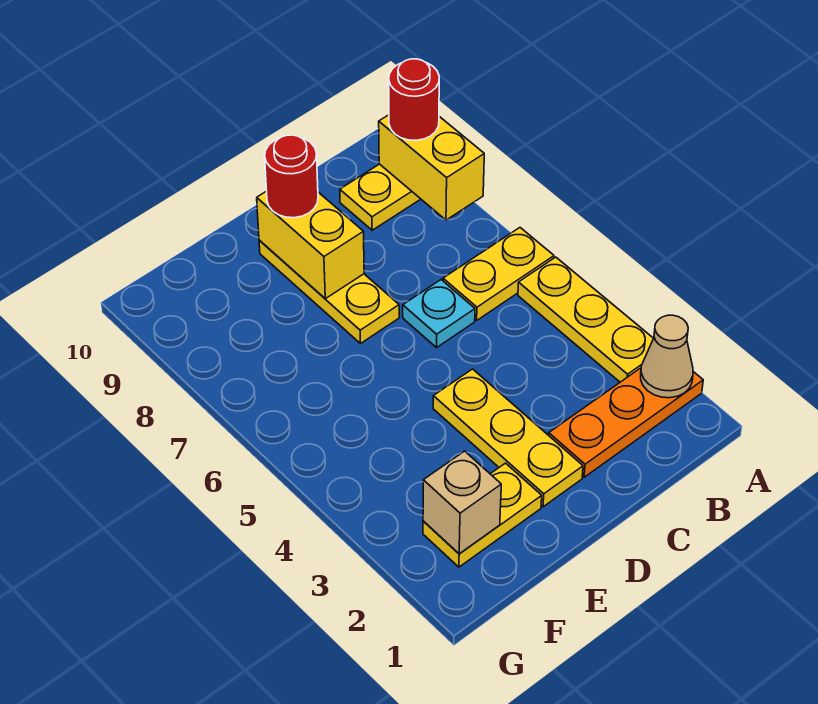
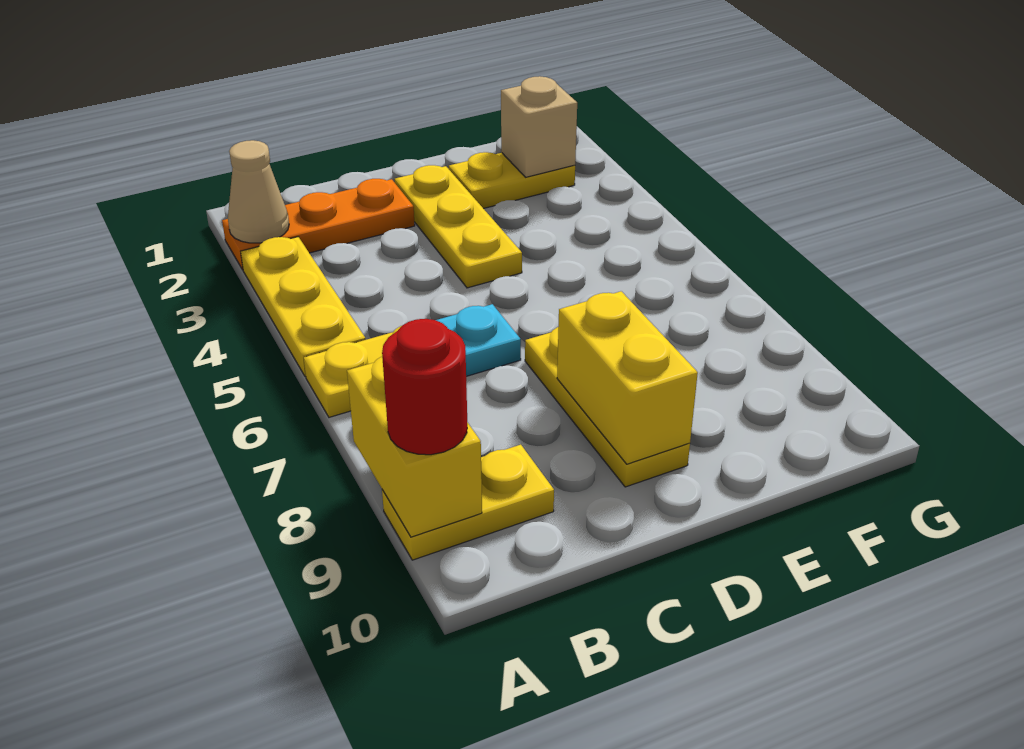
red 1x1 round brick [265,135,318,218] -> none

